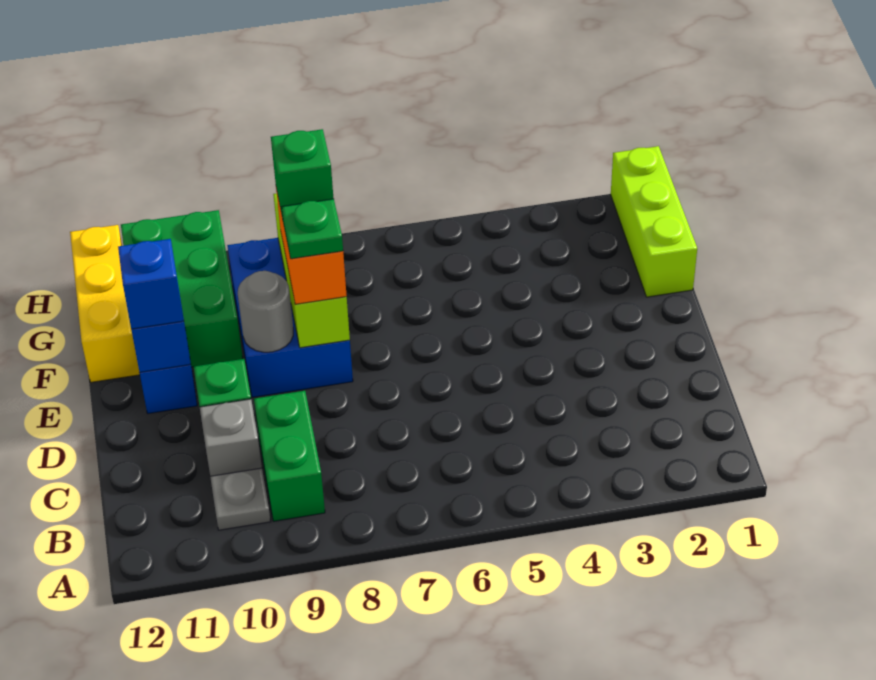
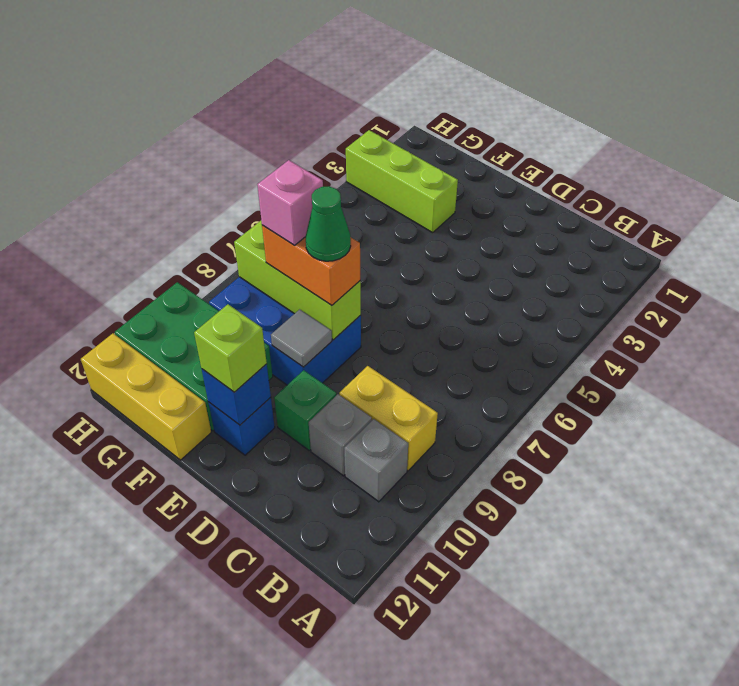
green 1x2 brick [254,391,325,521] -> yellow 1x2 brick [339,366,438,471]
grey 1x1 plate [210,468,271,530] -> grey 1x1 brick [344,419,408,502]
green 1x1 plate [282,199,343,259] -> green 1x1 cone [305,186,351,261]
grey 1x1 round brick [238,271,293,352] -> grey 1x1 tile [271,309,332,367]
blue 1x1 brick [118,239,183,329] -> lime 1x1 brick [194,304,267,392]
lime 1x3 brick [611,146,697,297] -> lime 1x3 brick moved to [346,130,458,233]
green 1x1 brick [271,129,334,218] -> pink 1x1 brick [257,160,323,245]

